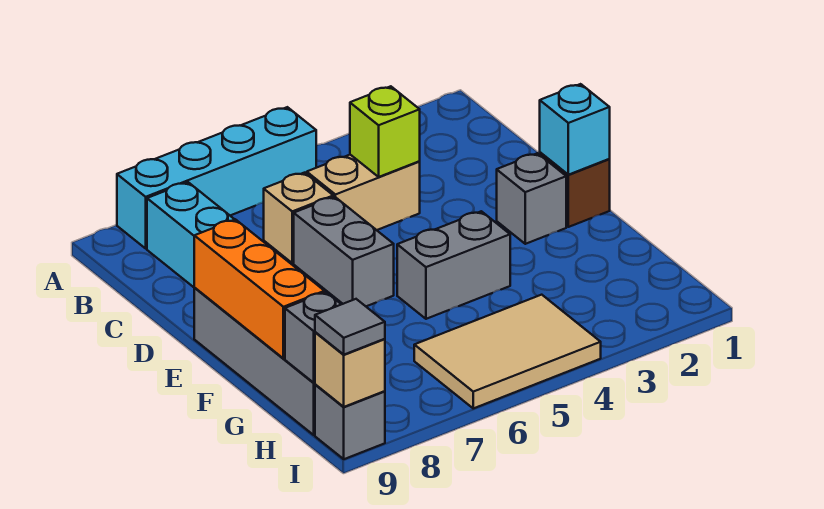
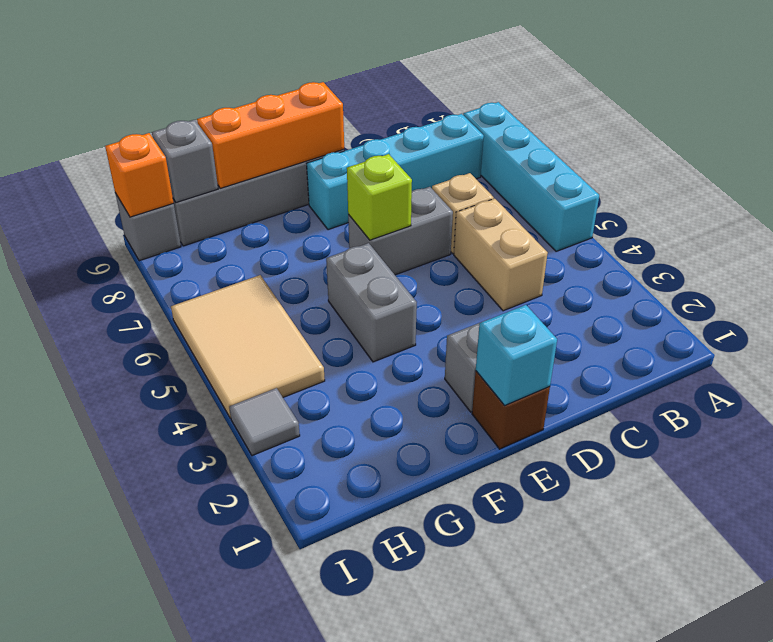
lime 1x1 brick [350,86,420,177] -> lime 1x1 brick moved to [347,154,412,240]
tan 1x1 brick [315,332,385,407] -> orange 1x1 brick [105,133,174,217]
grey 1x1 tile [315,299,385,355] -> grey 1x1 tile moved to [229,388,300,456]

